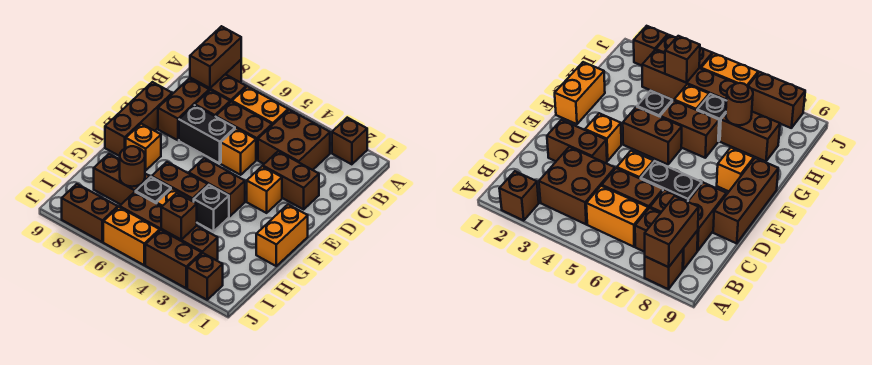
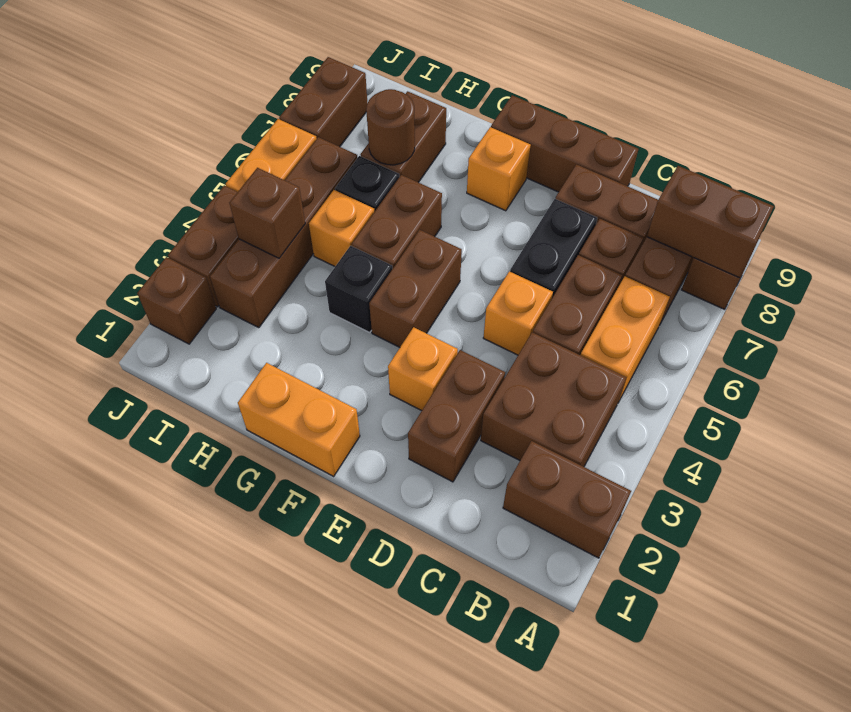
brown 1x1 brick [332,118,367,164] -> brown 1x2 brick [503,441,631,558]

